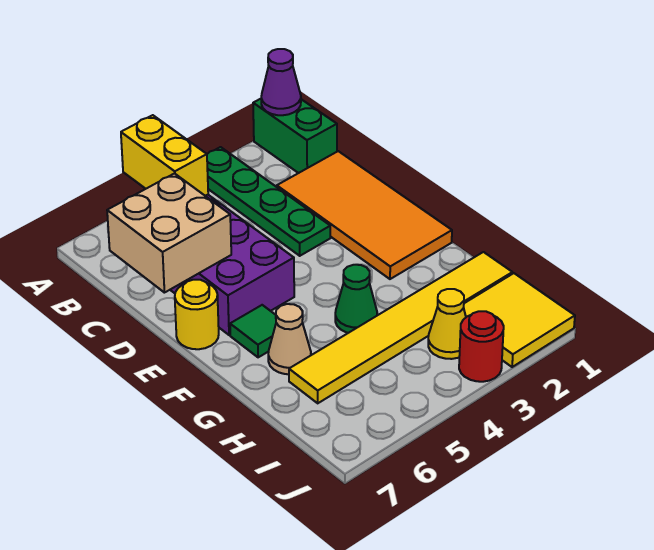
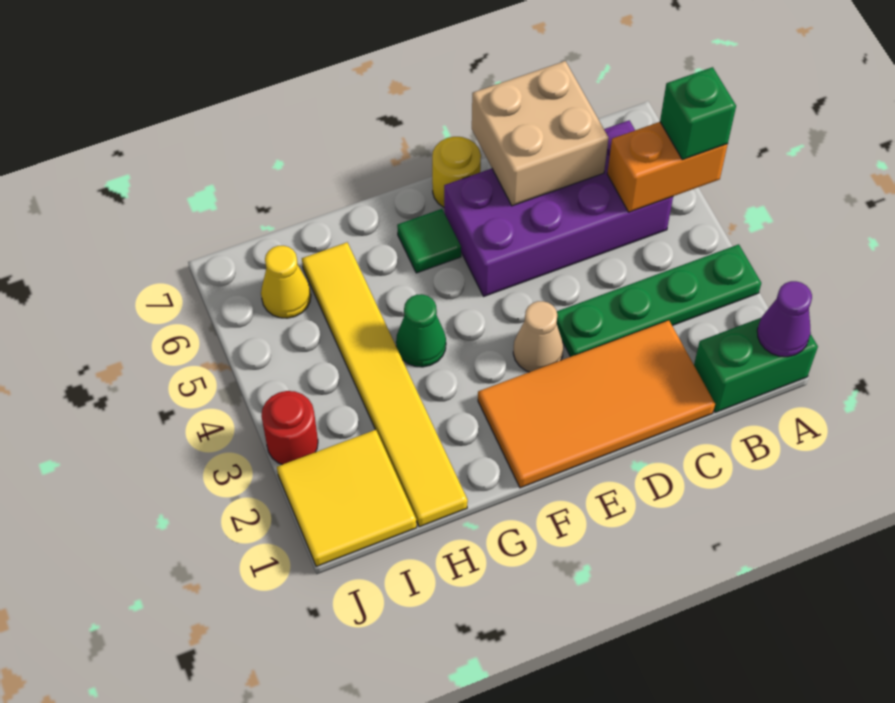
yellow 1x2 brick [121,115,208,196] -> orange 1x2 brick [607,122,728,212]
none -> green 1x1 brick [660,67,736,160]
tan 1x1 cone [268,304,311,374] -> tan 1x1 cone moved to [513,301,563,372]
yellow 1x1 cone [428,289,466,359] -> yellow 1x1 cone moved to [261,246,311,318]

